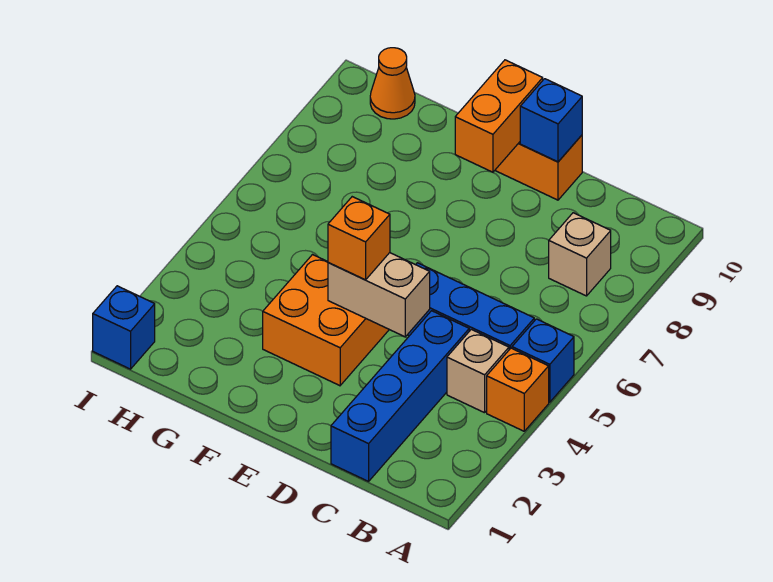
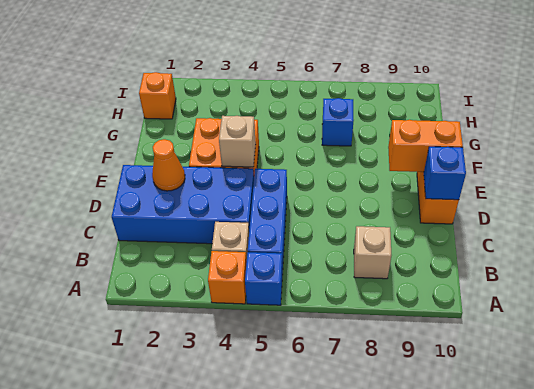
blue 1x4 brick [331,311,469,481] -> blue 2x4 brick [112,165,254,244]
tan 1x2 brick [328,253,430,337] -> tan 1x1 brick [219,116,256,167]
orange 1x1 brick [328,197,390,280] -> orange 1x1 brick moved to [139,72,176,119]
orange 1x1 cone [370,48,415,119] -> orange 1x1 cone moved to [152,139,185,191]
blue 1x1 brick [93,286,155,369] -> blue 1x1 brick moved to [322,98,354,146]

